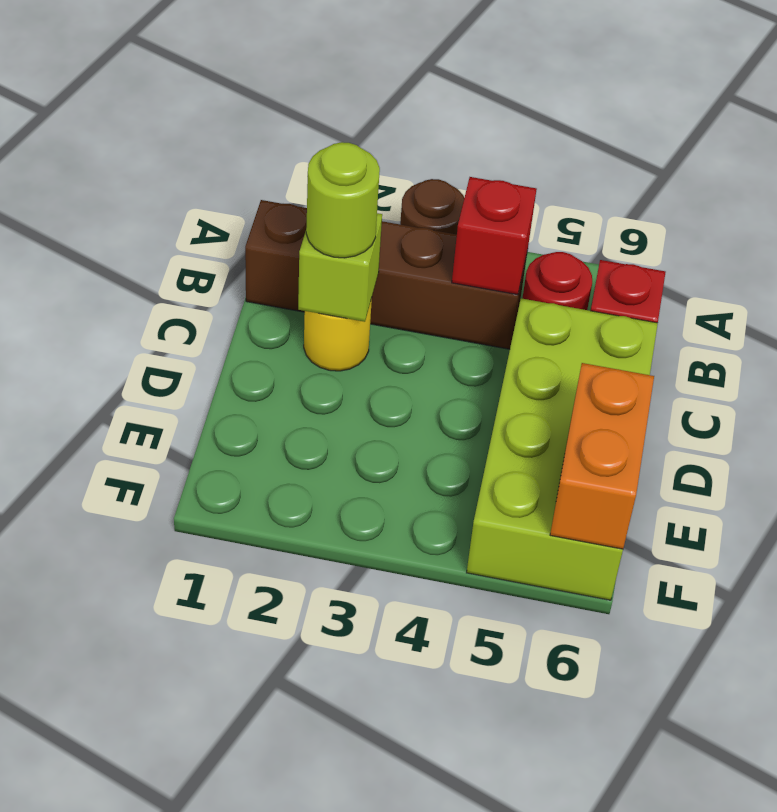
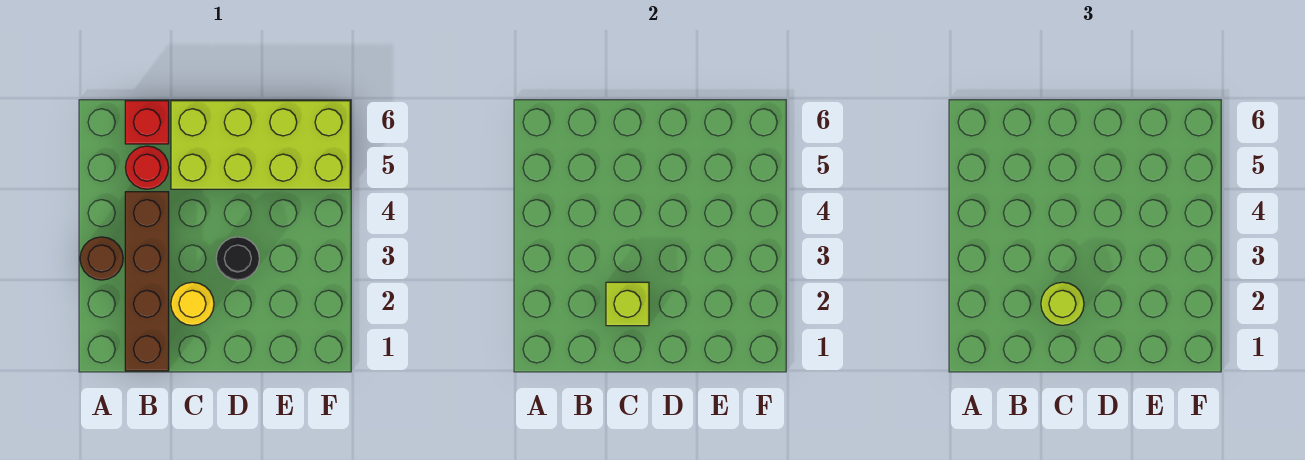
red 1x1 brick [452,177,537,295] -> none
none -> black 1x1 round brick [216,237,259,280]
orange 1x2 brick [550,363,654,549] -> none

